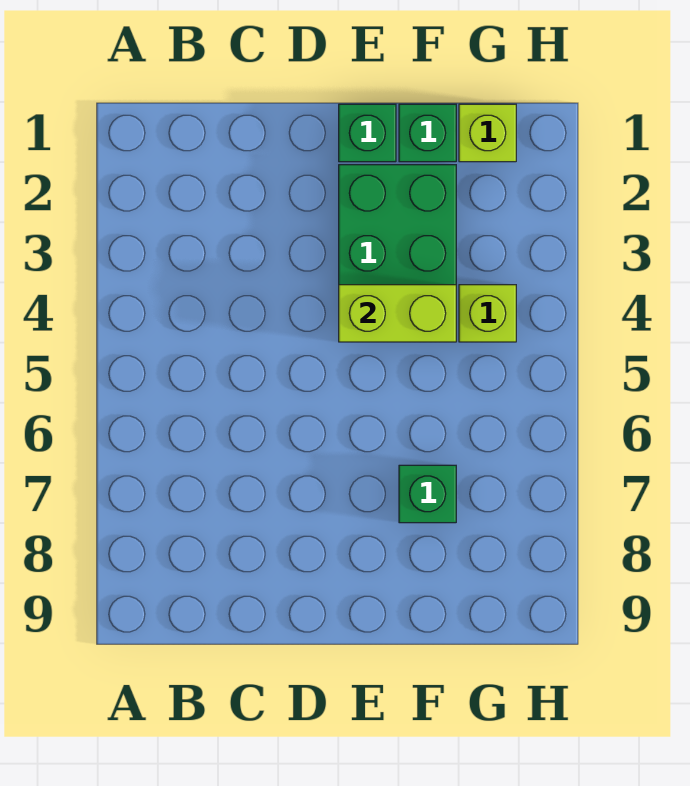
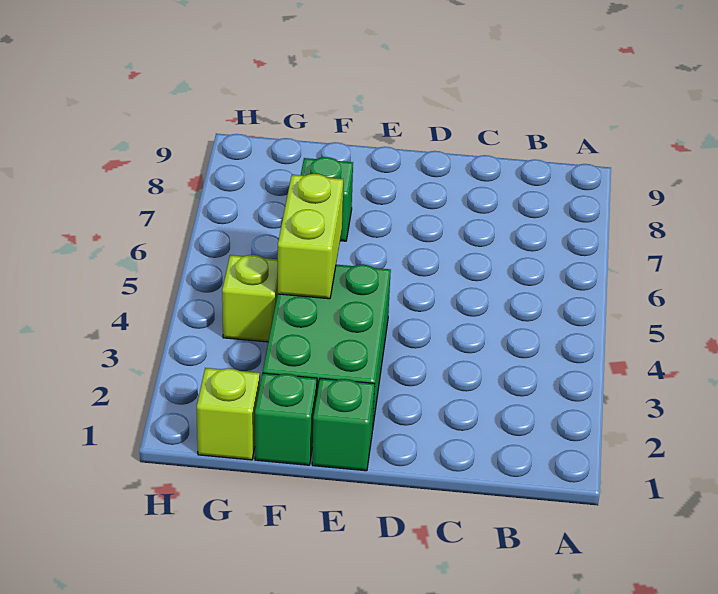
lime 1x2 brick [339,285,456,342] -> lime 1x2 brick turned to [278,174,343,299]

